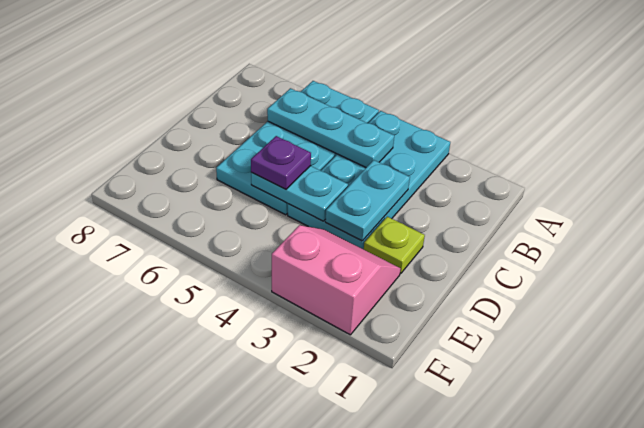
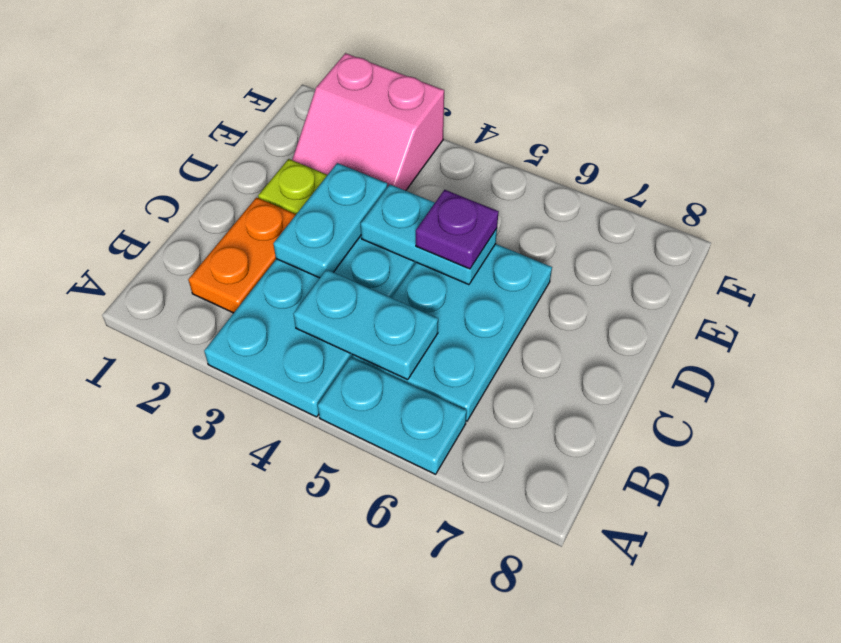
none -> orange 1x2 plate [188,198,296,313]
cyan 1x3 plate [267,88,394,167] -> cyan 1x2 plate [294,270,438,380]

